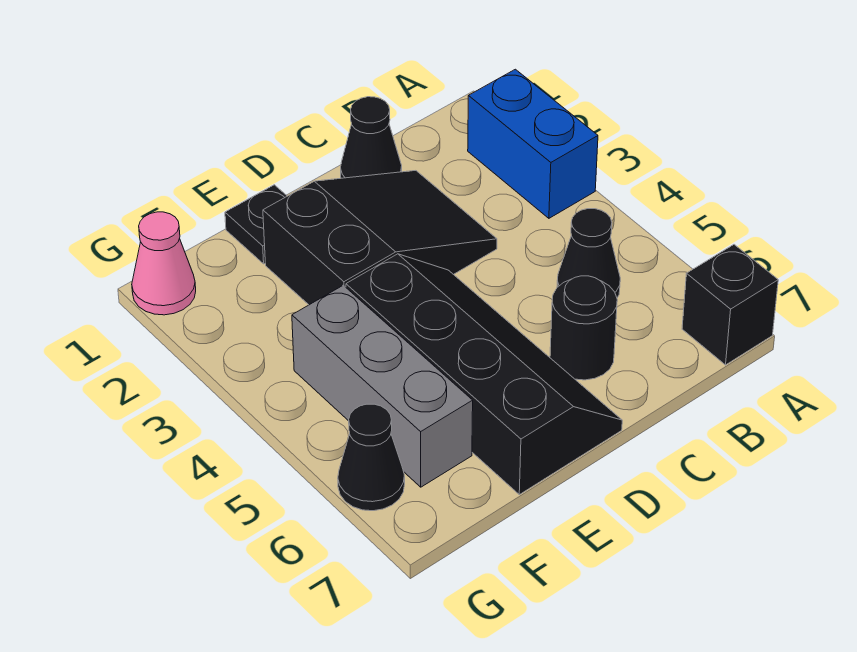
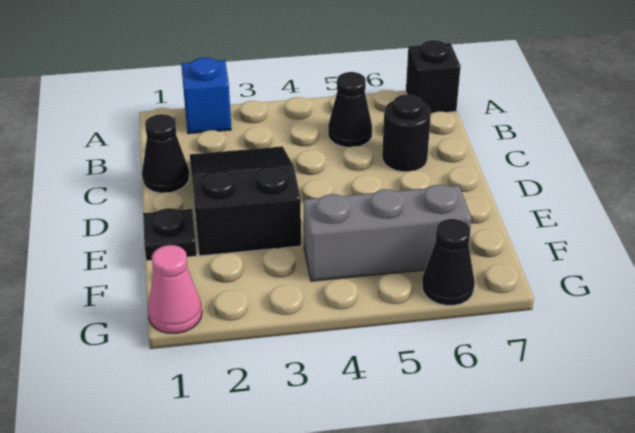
blue 1x2 brick [468,69,598,218] -> blue 1x1 brick [181,58,231,134]
black 2x4 slope [346,254,622,495] -> none

